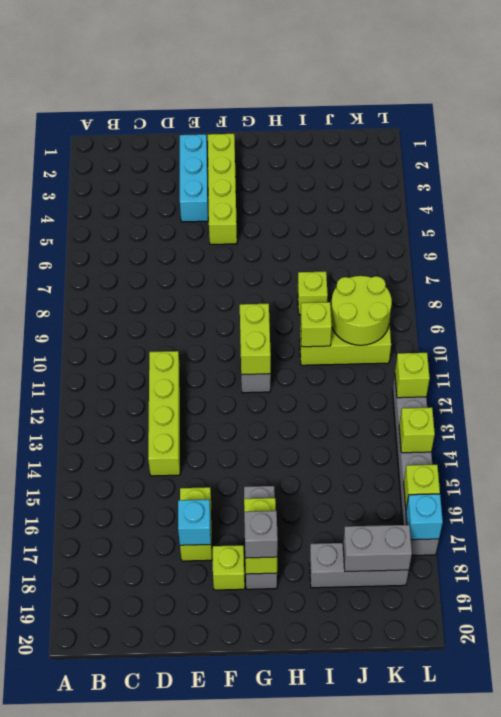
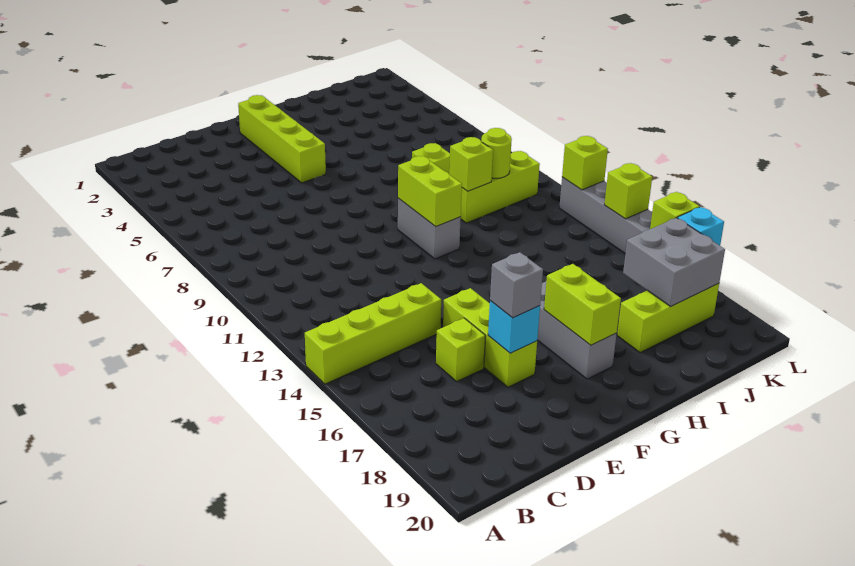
lime 1x4 brick [148,351,180,476] -> lime 1x4 brick turned to [305,283,441,384]
cyan 1x3 brick [180,134,208,222] -> none
lime 1x2 brick [180,487,212,561] -> lime 1x3 brick [443,288,537,387]
lime 1x1 brick [213,545,245,590] -> lime 1x1 brick moved to [436,318,486,381]
grey 1x1 brick [244,511,278,558] -> grey 1x1 brick moved to [490,252,543,318]
grey 1x3 brick [310,543,409,588] -> lime 1x3 brick [617,284,719,353]
lime 2x2 round brick [331,276,392,345] -> lime 1x1 round brick [481,128,512,178]
grey 1x2 brick [343,525,412,571] -> grey 2x2 brick [623,218,725,306]

